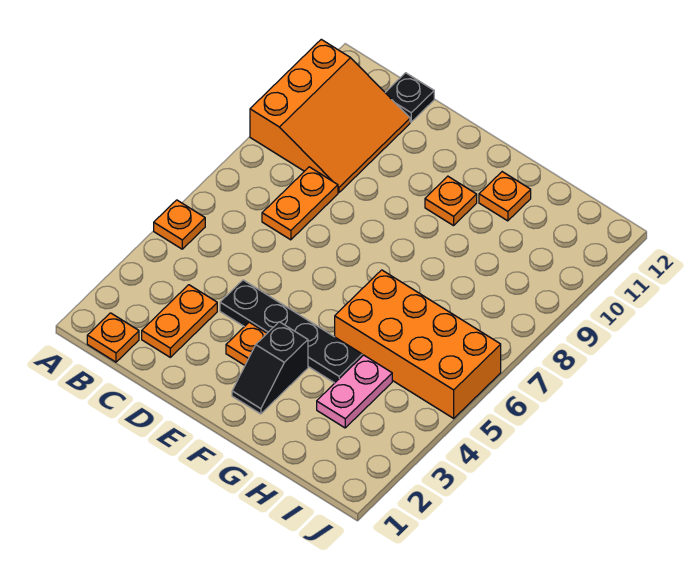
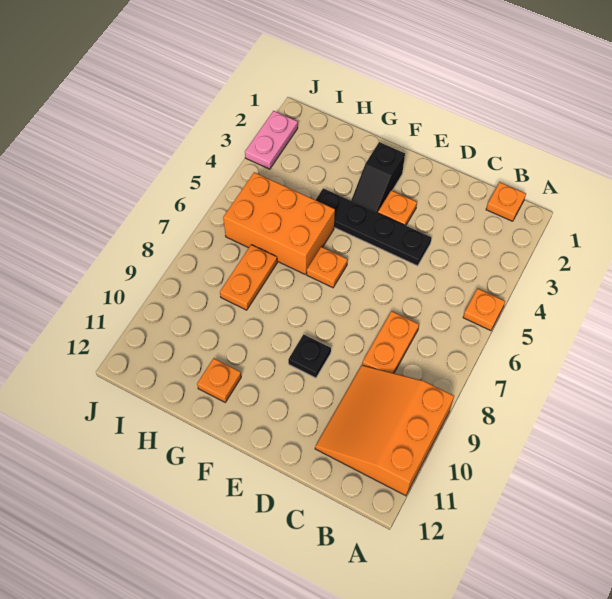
orange 1x2 plate [142,285,217,357] -> orange 1x2 plate moved to [220,245,277,310]
black 1x1 plate [385,73,434,122] -> black 1x1 plate moved to [288,334,331,378]
black 1x2 slope [232,322,308,414] -> black 1x2 slope turned to [351,142,405,213]
orange 1x1 plate [425,176,477,226] -> orange 1x1 plate moved to [307,247,348,288]
orange 2x4 brick [335,270,501,418] -> orange 2x3 brick [223,172,335,274]
pink 1x2 plate [317,355,392,428] -> pink 1x2 plate moved to [245,111,298,169]

